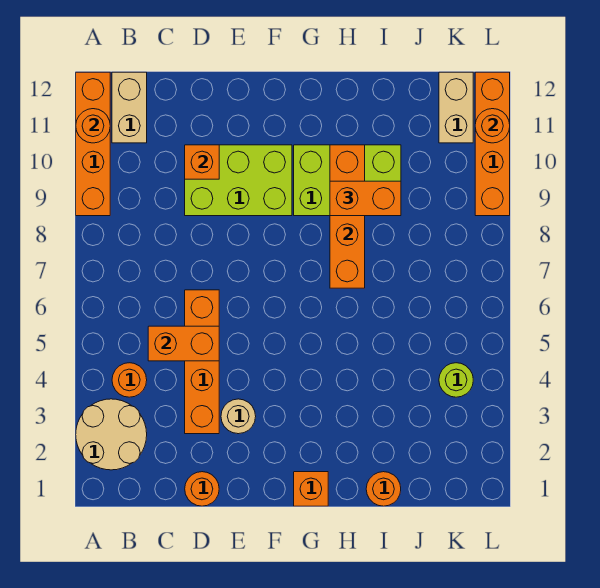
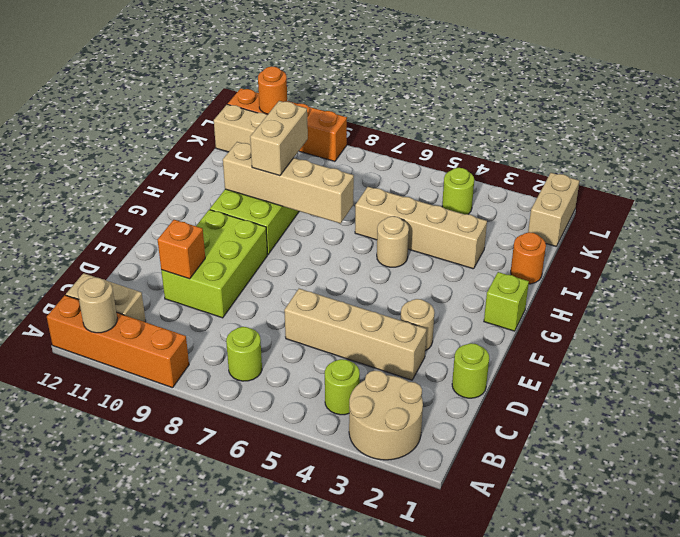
orange 1x1 round brick [76,109,110,143] -> tan 1x1 round brick [78,277,117,333]
orange 1x1 round brick [112,363,147,397] -> lime 1x1 round brick [325,359,360,415]
none -> lime 1x1 round brick [226,327,262,381]
orange 1x2 brick [148,326,219,361] -> none
orange 1x1 round brick [185,472,219,506] -> lime 1x1 round brick [452,343,489,398]
orange 1x4 brick [185,290,219,434] -> tan 1x4 brick [284,289,427,380]
orange 1x1 brick [294,472,328,506] -> lime 1x1 brick [484,272,529,331]
none -> tan 1x1 round brick [377,216,409,267]
orange 1x4 brick [330,145,365,288] -> tan 1x4 brick [223,142,354,223]
orange 1x2 brick [330,181,401,216] -> tan 1x2 brick [250,101,308,176]
none -> tan 1x4 brick [355,187,487,269]
none -> tan 1x2 brick [528,173,579,246]

